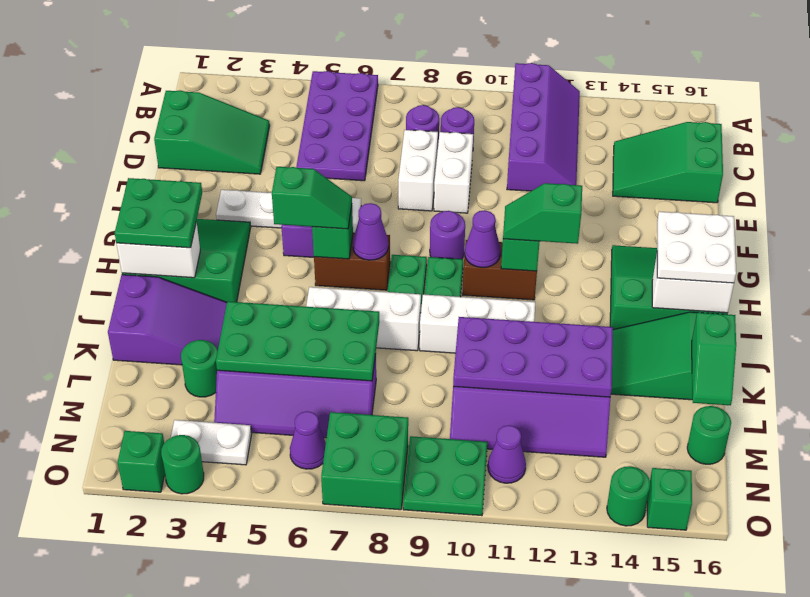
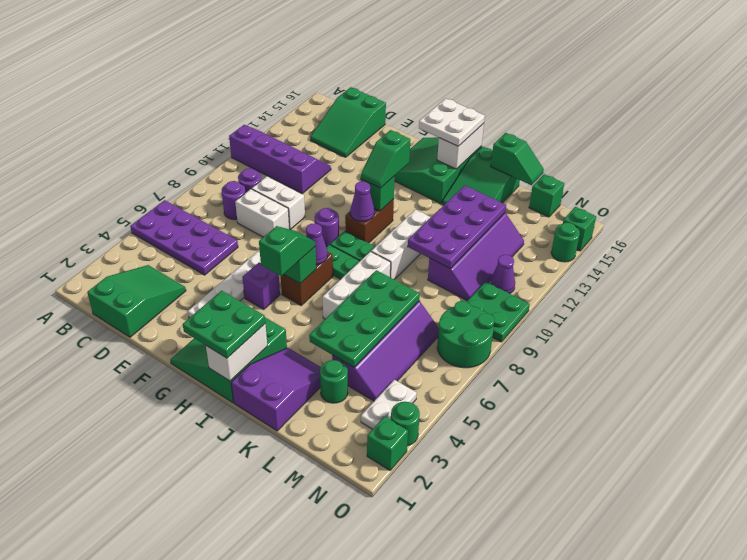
green 1x1 round brick [687,406,731,464] -> green 1x1 brick [529,174,564,217]
purple 1x1 cone [290,411,326,469] -> none
green 2x2 brick [321,412,408,510] -> green 2x2 round brick [437,301,495,368]

